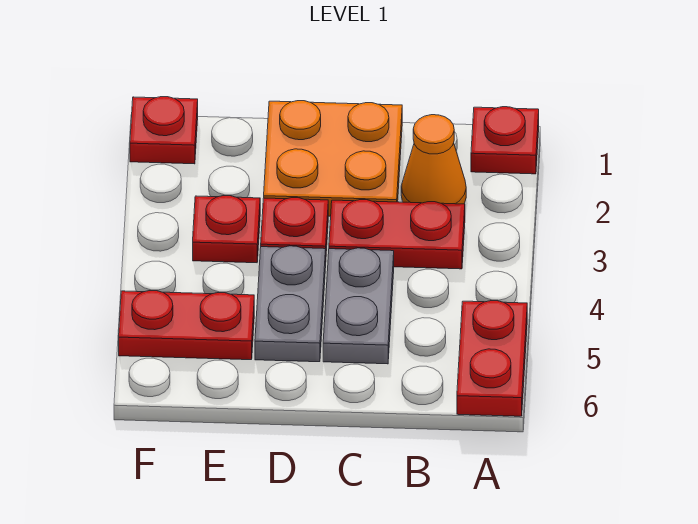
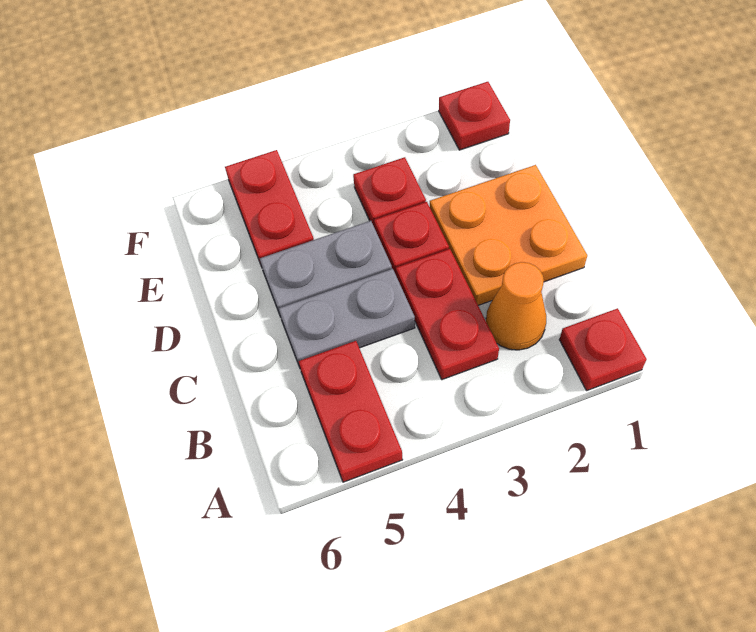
red 1x2 plate [457,301,527,416] -> red 1x2 plate turned to [298,341,403,482]

